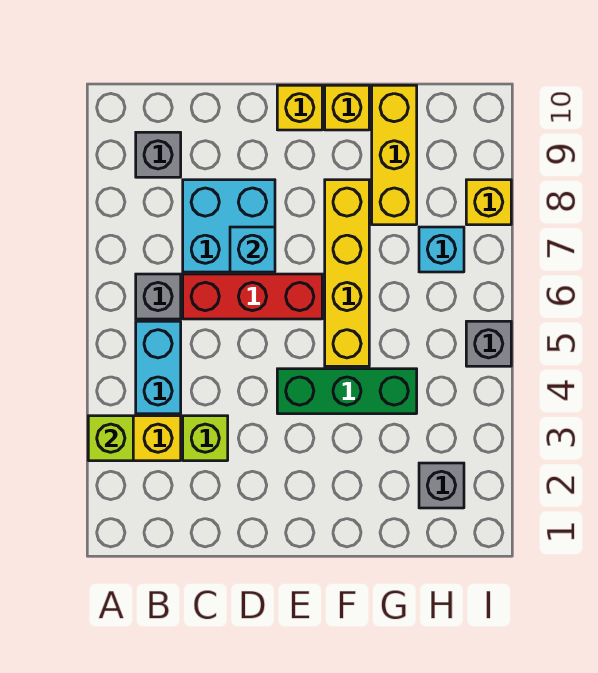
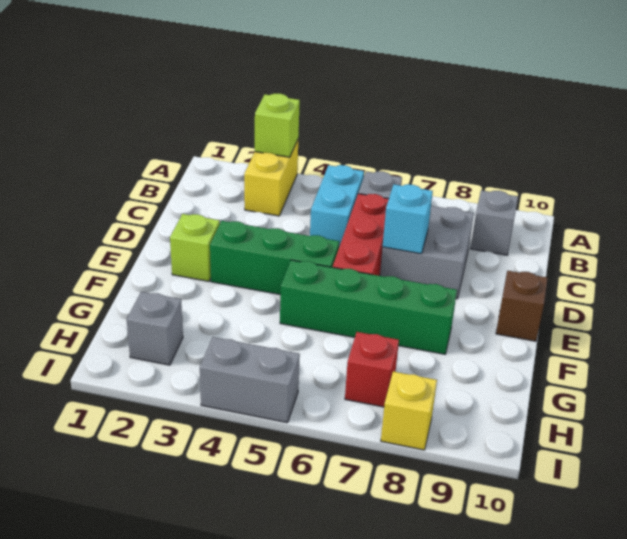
cyan 1x2 brick [136,321,181,414] -> cyan 1x2 brick turned to [310,165,364,247]
lime 1x1 brick [183,416,228,461] -> lime 1x1 brick moved to [170,214,220,281]
cyan 2x2 brick [183,180,275,272] -> grey 2x2 brick [380,206,474,299]
green 1x3 brick [277,369,417,414] -> green 1x3 brick turned to [210,221,339,294]
yellow 1x1 brick [277,85,322,130] -> brown 1x1 brick [496,271,548,341]
yellow 1x4 brick [325,180,369,366] -> green 1x4 brick [280,260,457,354]
yellow 1x1 brick [325,85,369,130] -> none
yellow 1x3 brick [372,85,417,225] -> none
cyan 1x1 brick [419,227,464,272] -> red 1x1 brick [345,332,399,407]
grey 1x1 brick [466,321,511,366] -> grey 1x2 brick [200,337,300,423]

